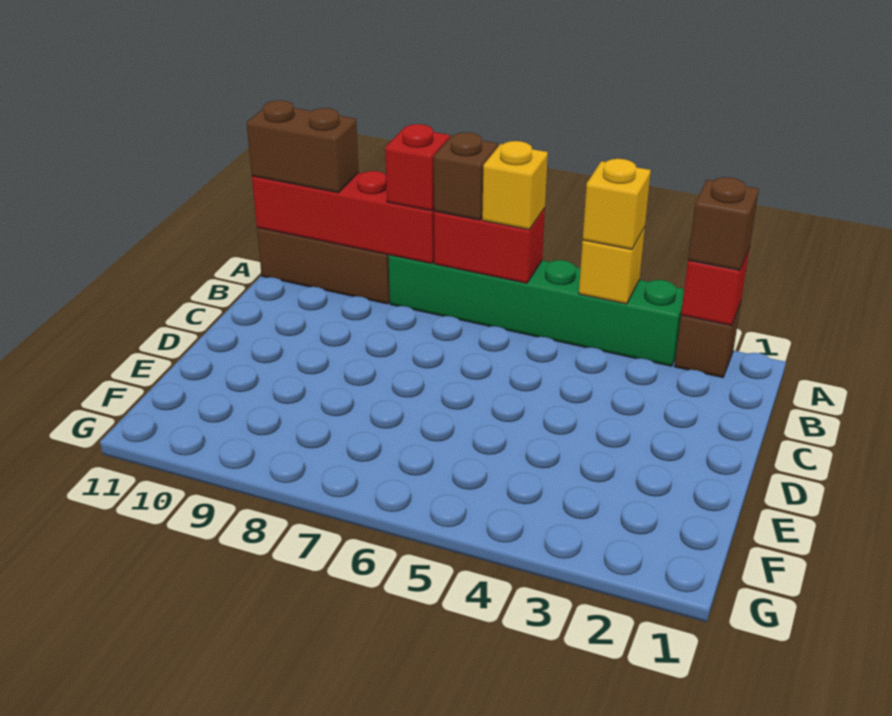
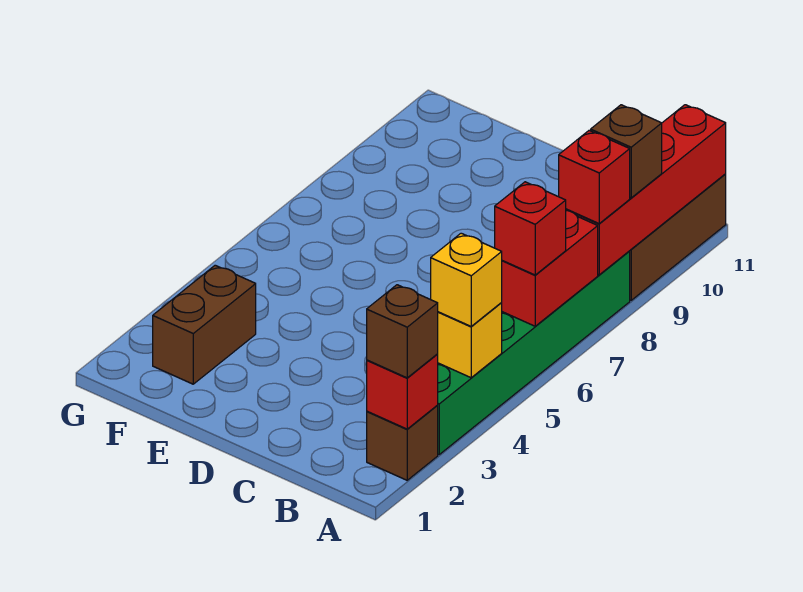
yellow 1x1 brick [482,141,548,230] -> red 1x1 brick [495,182,566,275]
brown 1x1 brick [434,132,498,220] -> brown 1x1 brick moved to [591,105,662,198]
brown 1x2 brick [247,100,359,193] -> brown 1x2 brick moved to [153,265,256,384]

